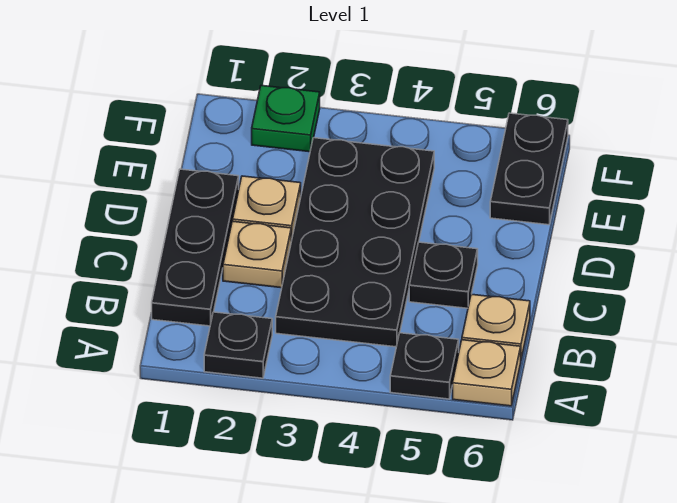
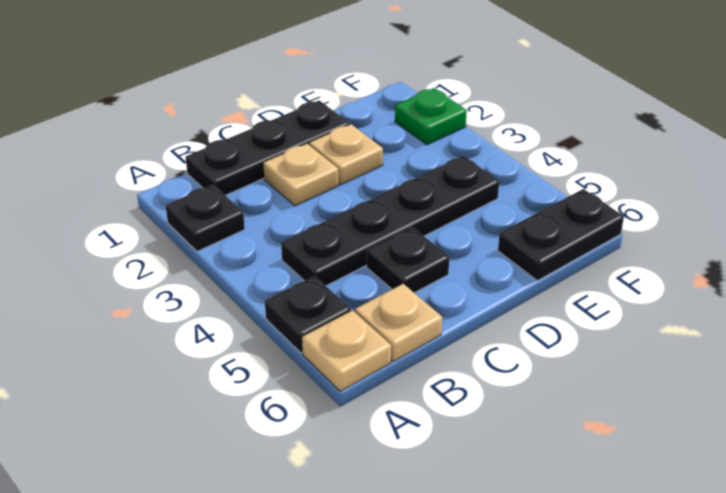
black 2x4 plate [276,138,434,347] -> black 1x4 plate [281,156,499,286]

